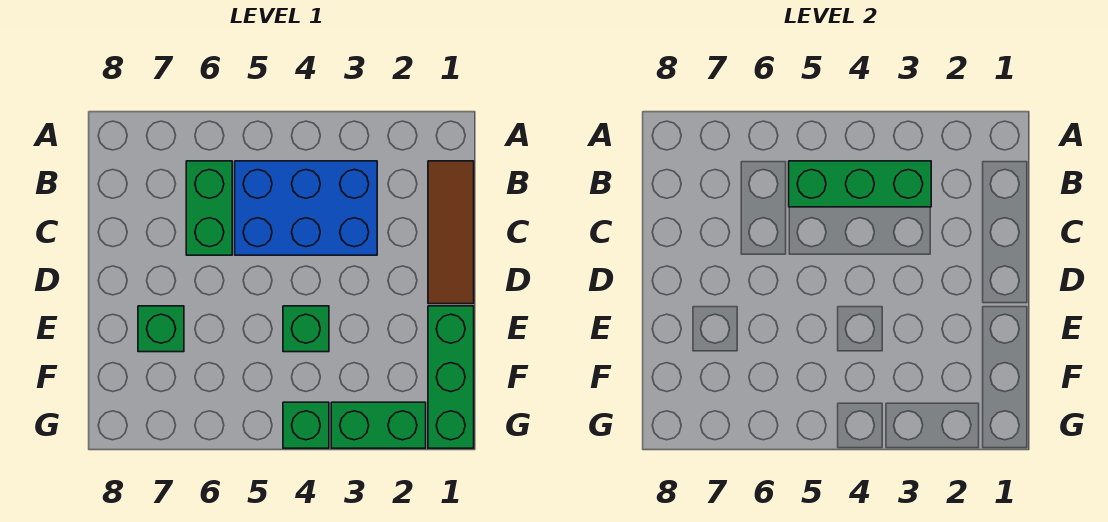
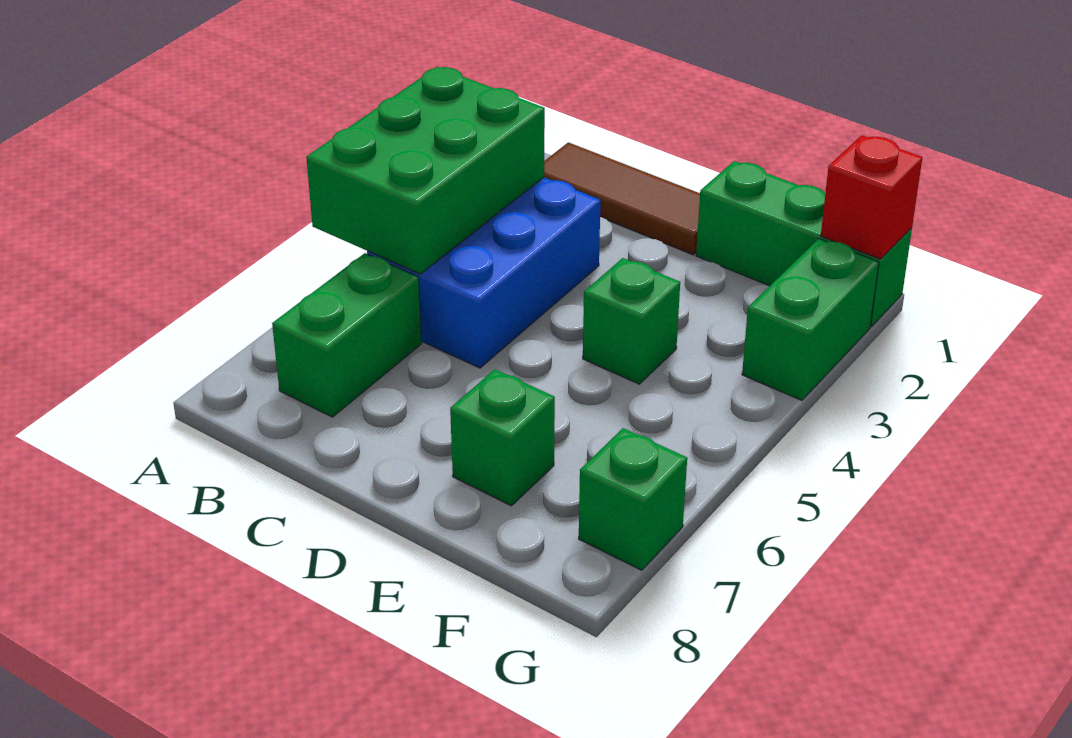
green 1x3 brick [789,161,931,207] -> green 2x3 brick [306,67,545,274]
green 1x2 brick [186,161,232,255] -> green 1x2 brick turned to [272,253,422,417]
none -> red 1x1 brick [821,135,922,259]
green 1x1 brick [283,402,329,448] -> green 1x1 brick moved to [579,428,687,570]

